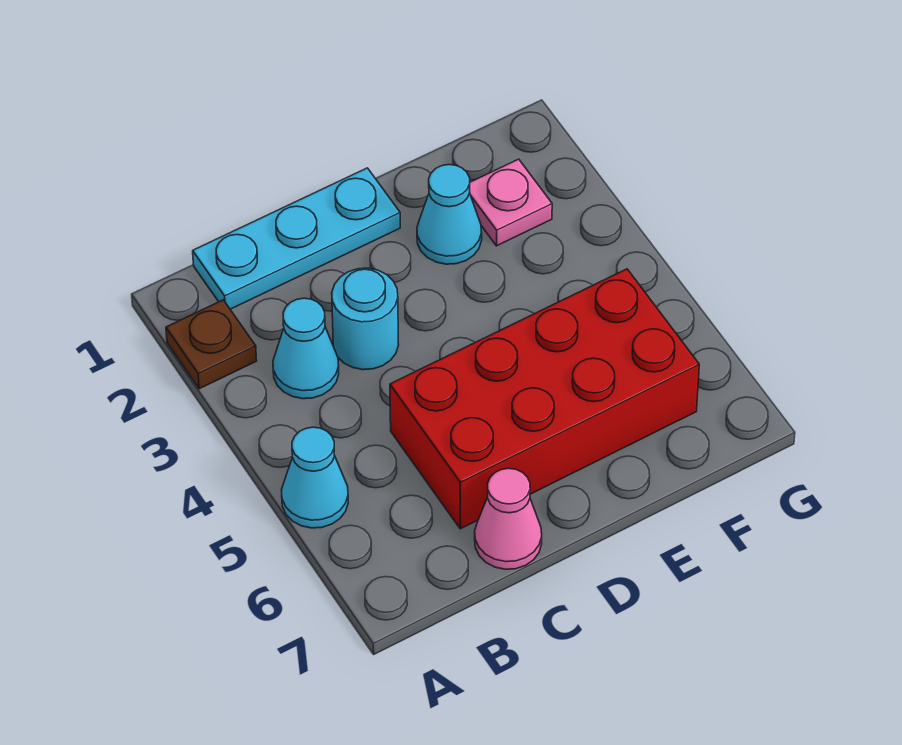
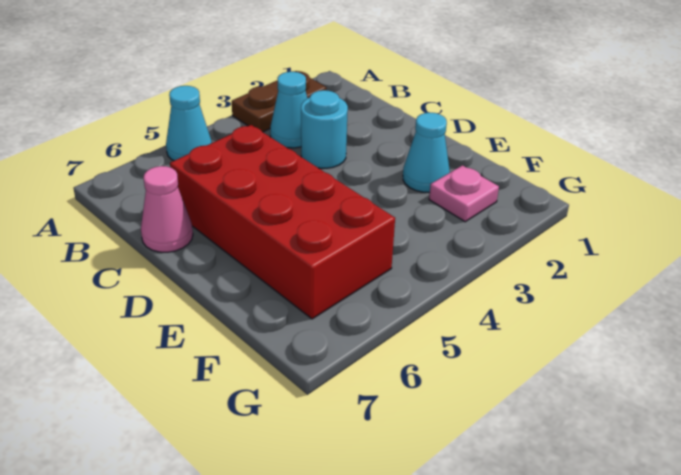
brown 1x1 plate [166,300,257,389] -> brown 1x2 plate [232,71,326,132]
cyan 1x3 plate [193,168,400,309] -> none

